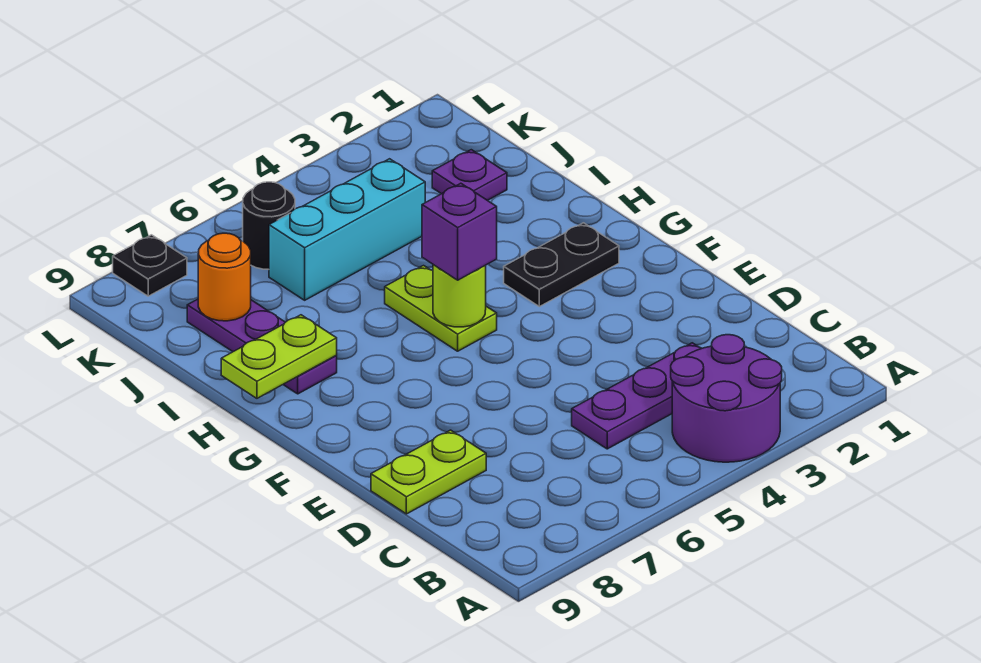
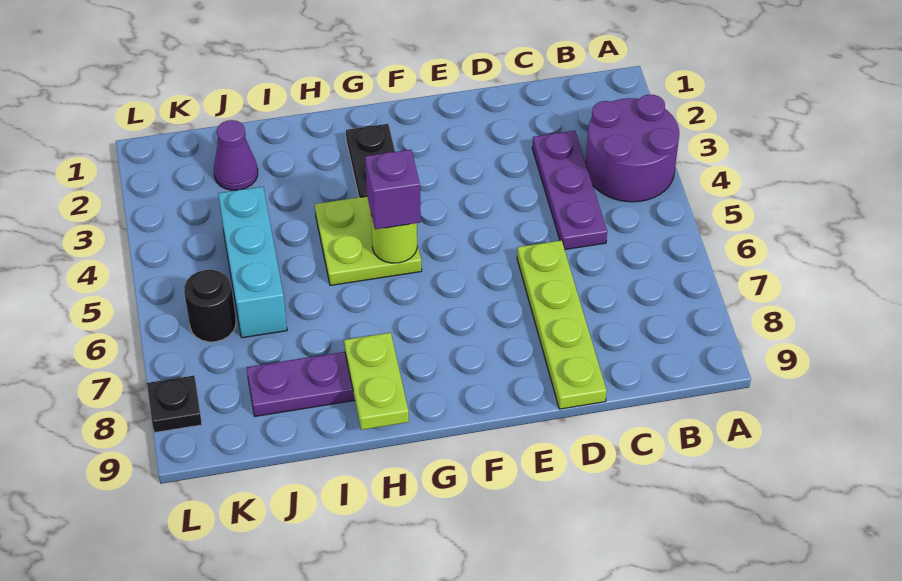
lime 1x2 plate [371,430,486,514] -> lime 1x4 plate [517,240,607,409]
lime 1x2 plate [385,266,497,351] -> lime 2x2 plate [315,196,422,286]
purple 1x1 plate [432,150,507,201] -> purple 1x1 cone [214,120,258,190]
orange 1x1 round brick [198,233,251,321] -> none

